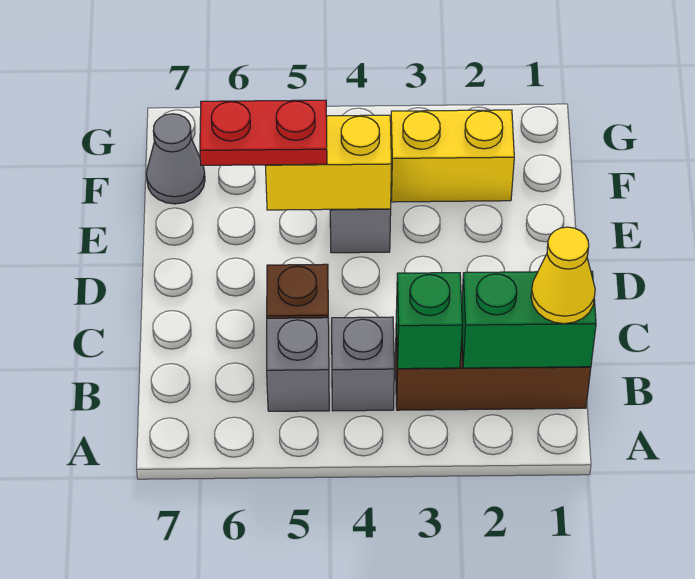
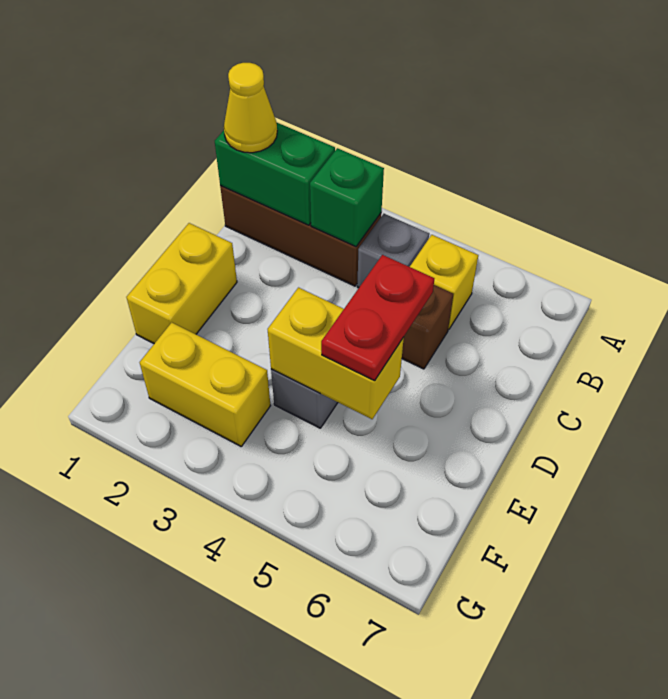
grey 1x1 brick [267,318,329,411] -> yellow 1x1 brick [410,235,478,330]
none -> yellow 1x2 brick [126,223,237,344]
red 1x2 plate [200,100,327,165] -> red 1x2 plate turned to [321,255,434,381]
grey 1x1 cone [146,114,205,204] -> none

